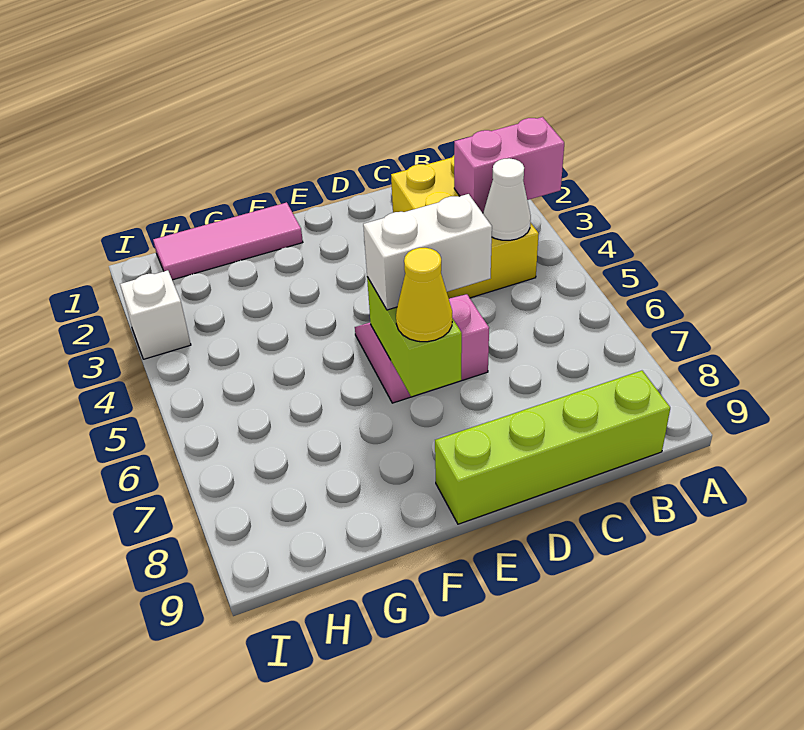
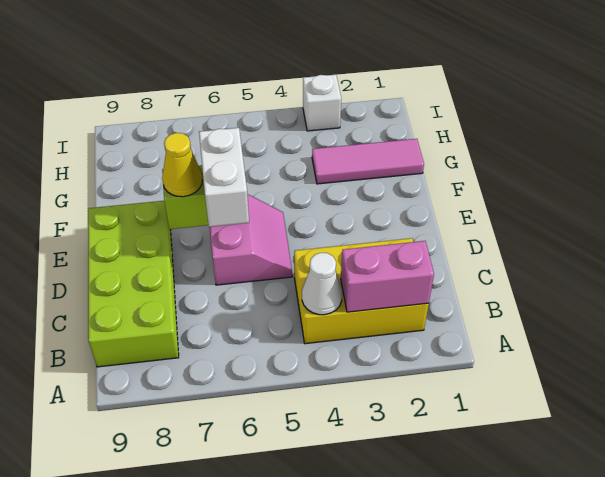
pink 1x2 brick [454,117,564,213] -> pink 1x2 brick turned to [341,241,434,312]
lime 1x4 brick [435,371,670,524] -> lime 2x4 brick [88,201,179,367]
pink 1x3 tile [153,202,303,280] -> pink 1x3 tile turned to [312,139,424,184]

